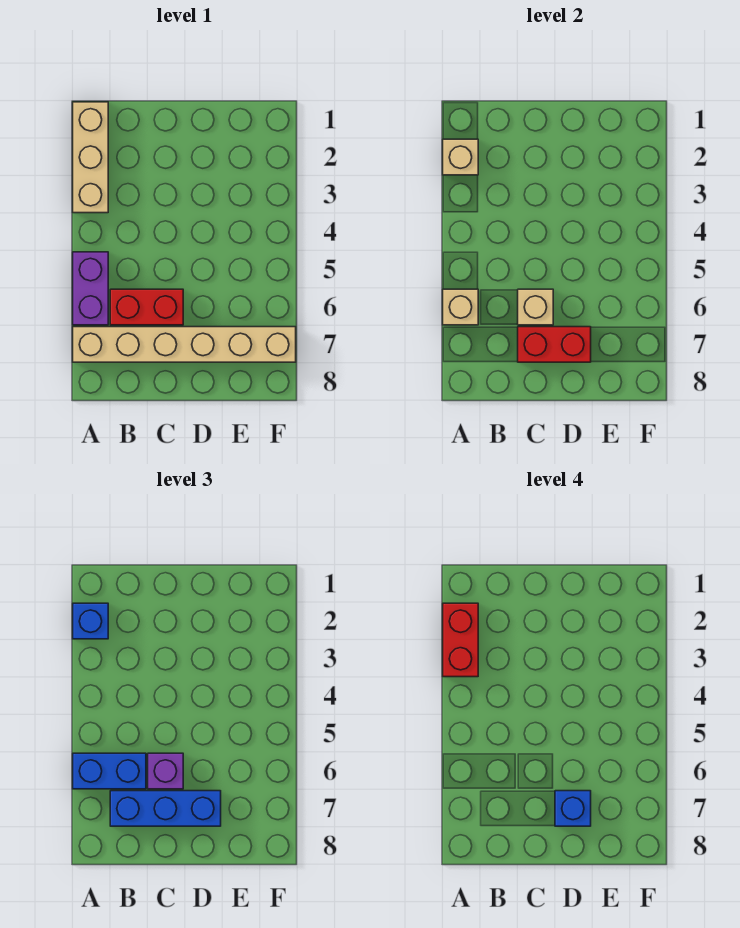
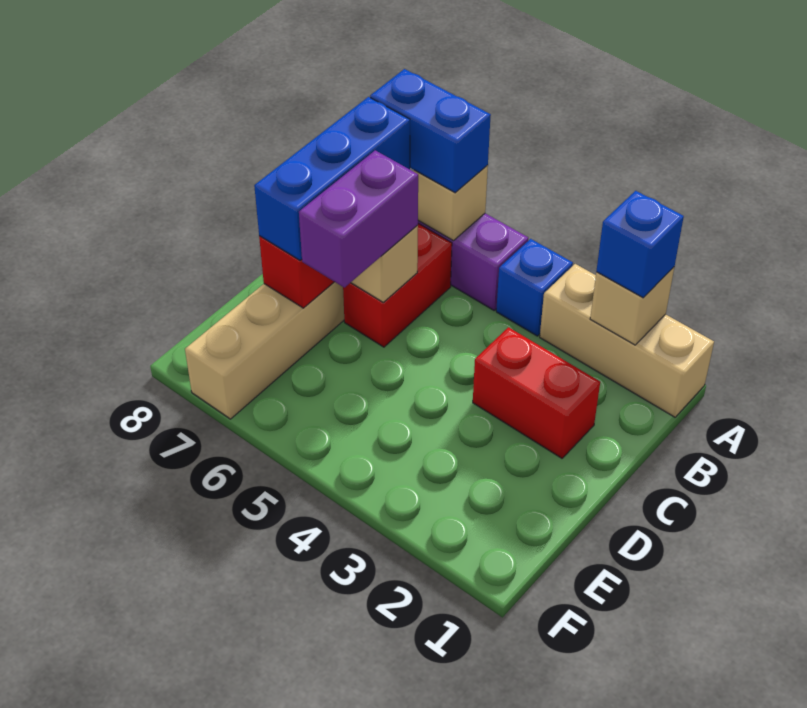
red 1x2 brick [443,603,478,677] -> red 1x2 brick moved to [473,327,600,458]
blue 1x2 brick [73,753,146,789] -> blue 1x2 brick turned to [370,69,491,193]
purple 1x1 brick [148,753,183,789] -> purple 1x2 brick [299,150,418,287]
blue 1x1 brick [555,791,591,826] -> blue 1x1 brick moved to [496,239,573,336]

